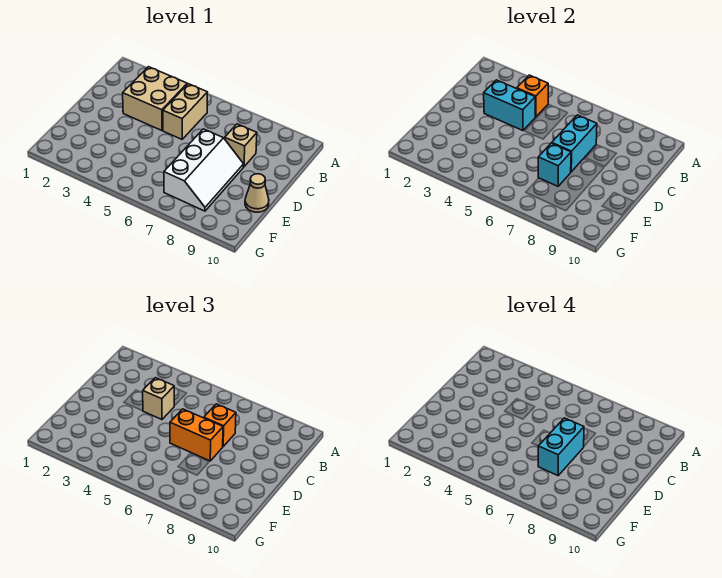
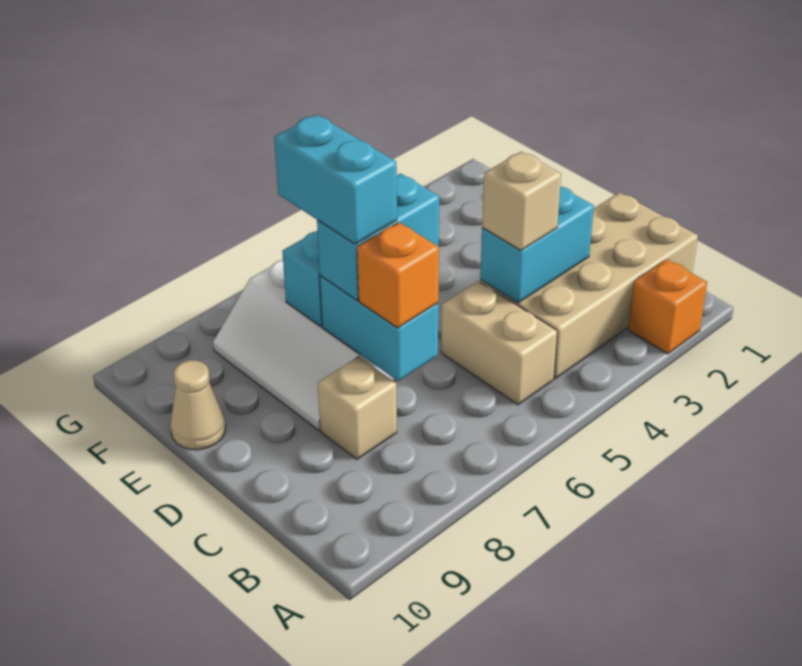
tan 2x2 brick [123,67,187,131] -> tan 2x4 brick [480,192,698,378]
orange 1x1 brick [517,75,548,117] -> orange 1x1 brick moved to [628,259,707,354]
orange 1x2 brick [170,409,223,461] -> cyan 1x2 brick [317,174,439,300]

